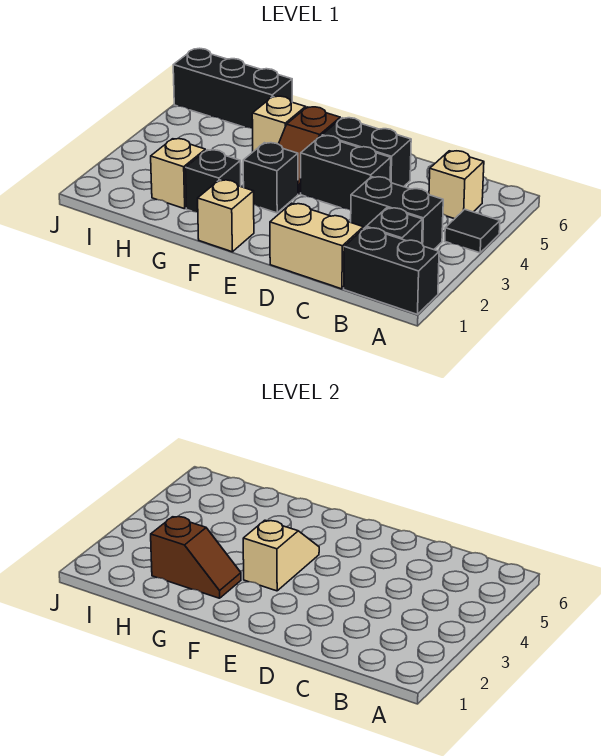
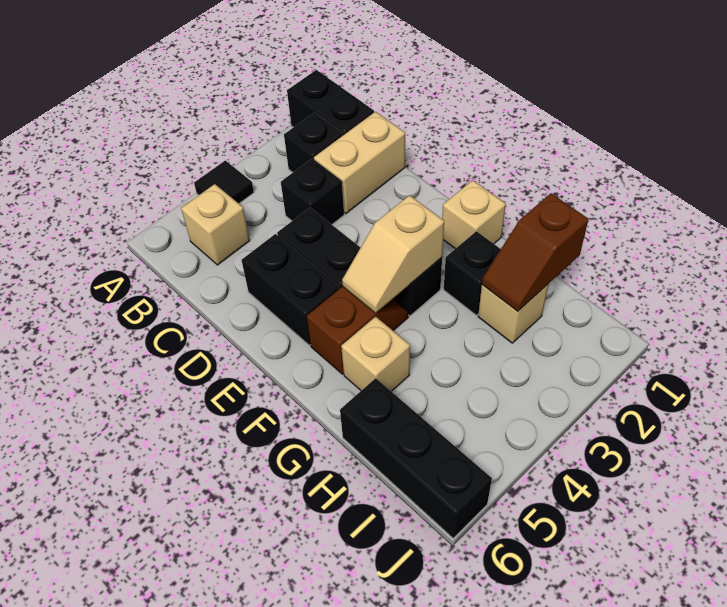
black 1x2 brick [351,177,443,250] -> black 1x1 brick [281,158,344,224]
tan 1x2 brick [270,203,363,289] -> tan 1x2 brick turned to [314,112,405,213]
brown 1x2 slope [151,517,241,598] -> brown 1x2 slope turned to [482,193,589,311]

